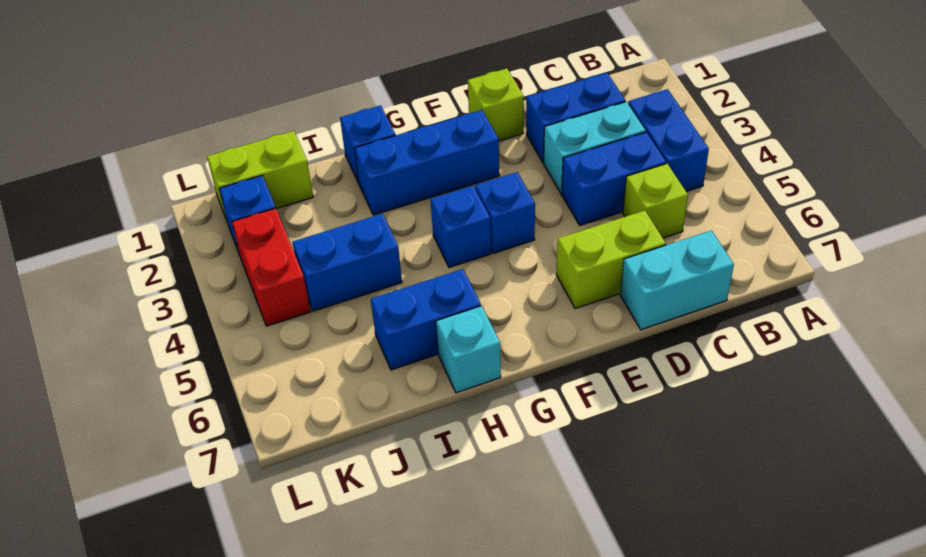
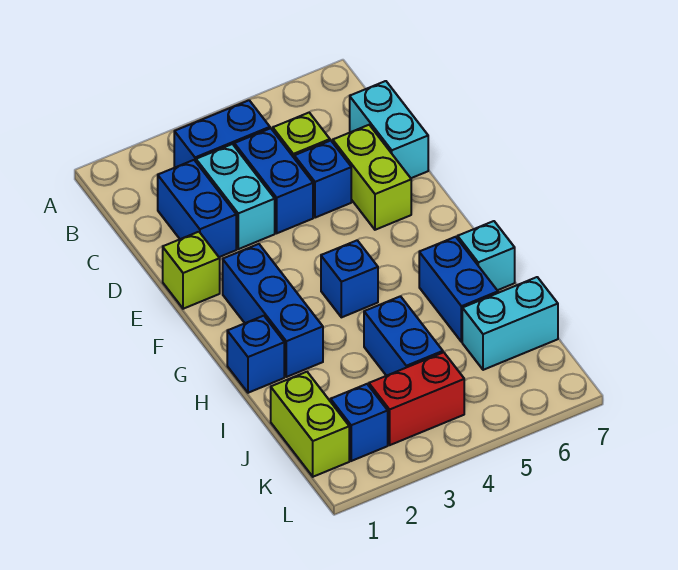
blue 1x1 brick [475,172,535,253] -> blue 1x1 brick moved to [294,141,351,218]
none -> cyan 1x2 brick [462,277,558,370]

